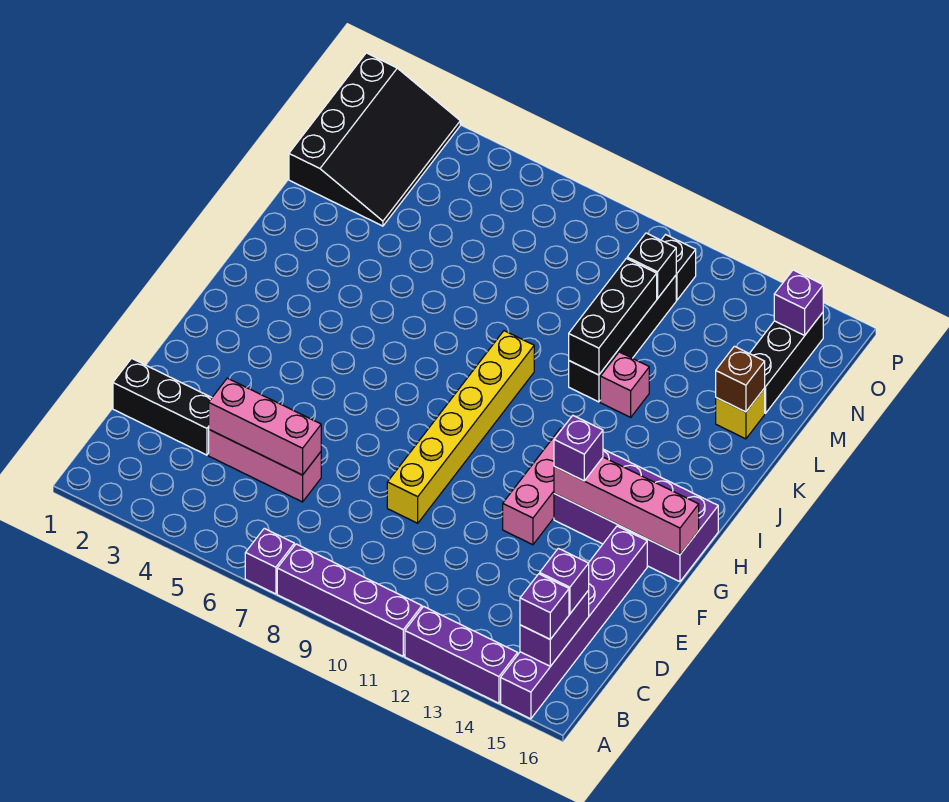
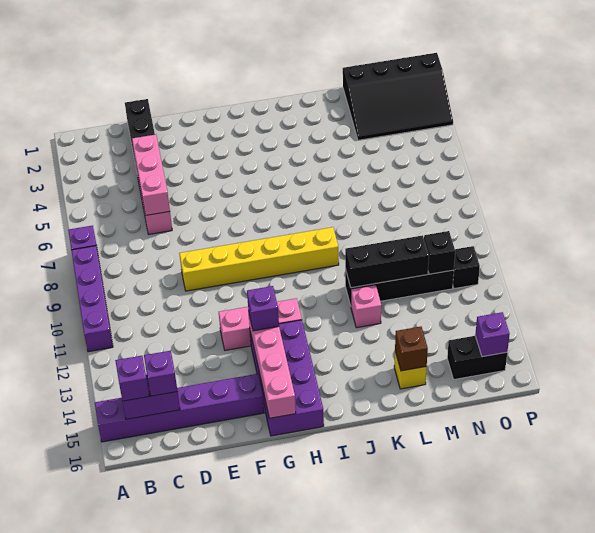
purple 1x3 brick [405,606,518,703] -> none
black 1x3 brick [749,313,823,413] -> black 1x2 brick [447,336,507,379]

